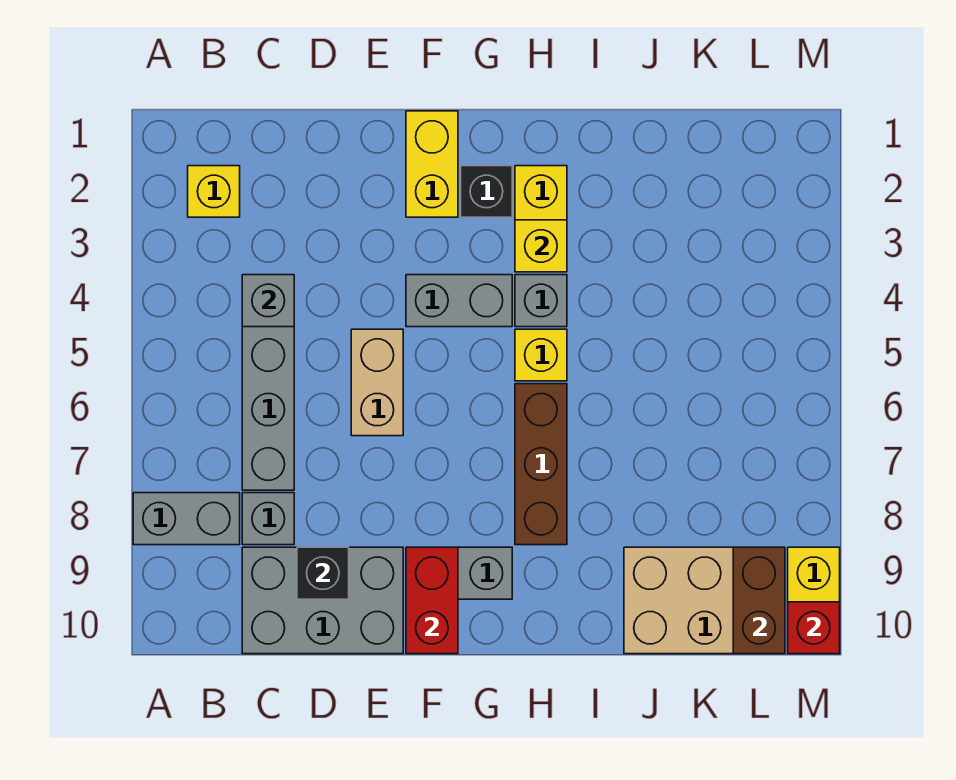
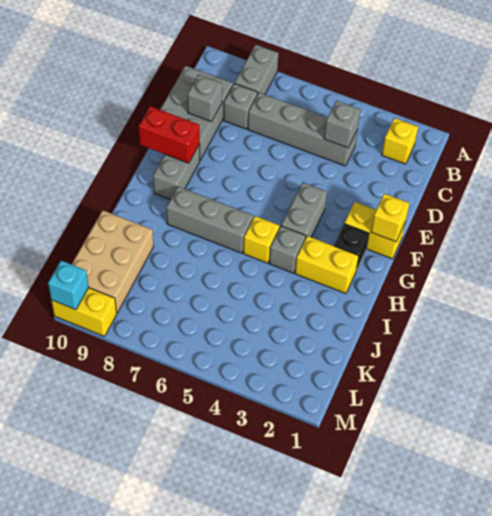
black 1x1 brick [297,547,349,599] -> grey 1x1 brick [187,75,222,122]
tan 1x2 brick [351,329,403,436] -> none
yellow 1x1 brick [515,220,567,272] -> yellow 1x1 brick moved to [371,194,410,242]
brown 1x3 brick [515,384,567,545] -> grey 1x3 brick [166,187,254,253]
brown 1x2 brick [733,547,785,654] -> none
red 1x1 brick [788,602,840,654] -> cyan 1x1 brick [48,261,89,310]

